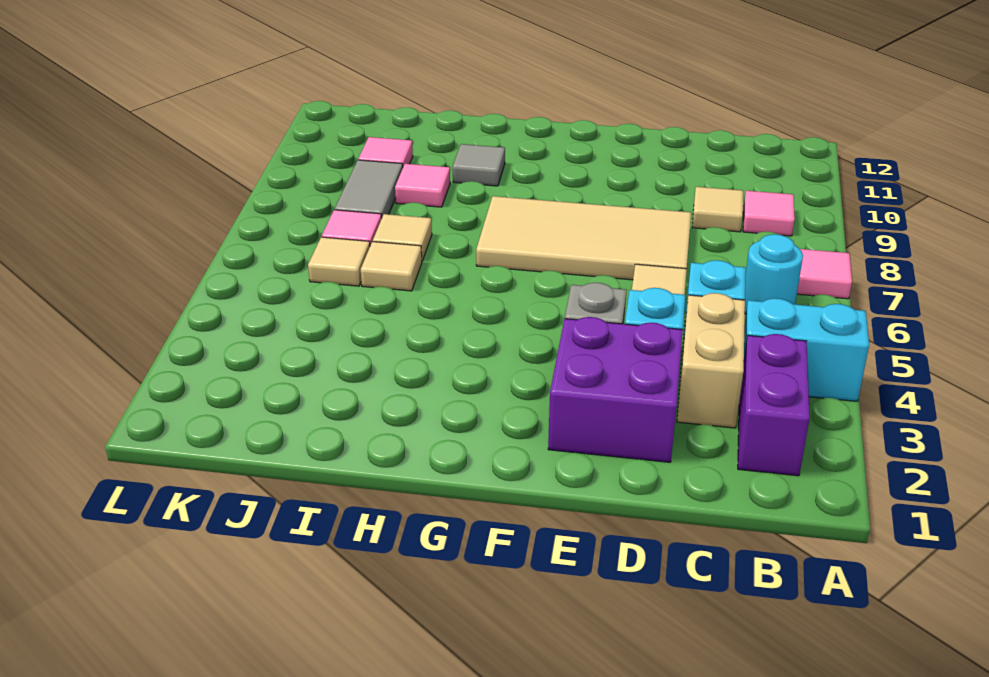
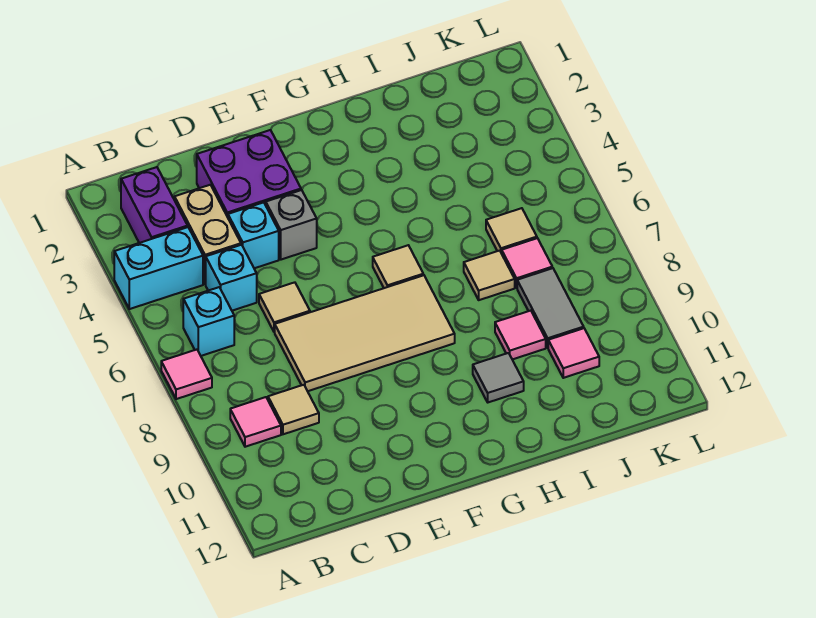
cyan 1x1 round brick [745,234,803,314] -> cyan 1x1 brick [183,287,234,356]
tan 1x1 tile [361,241,422,291] -> tan 1x1 tile moved to [373,245,423,288]

